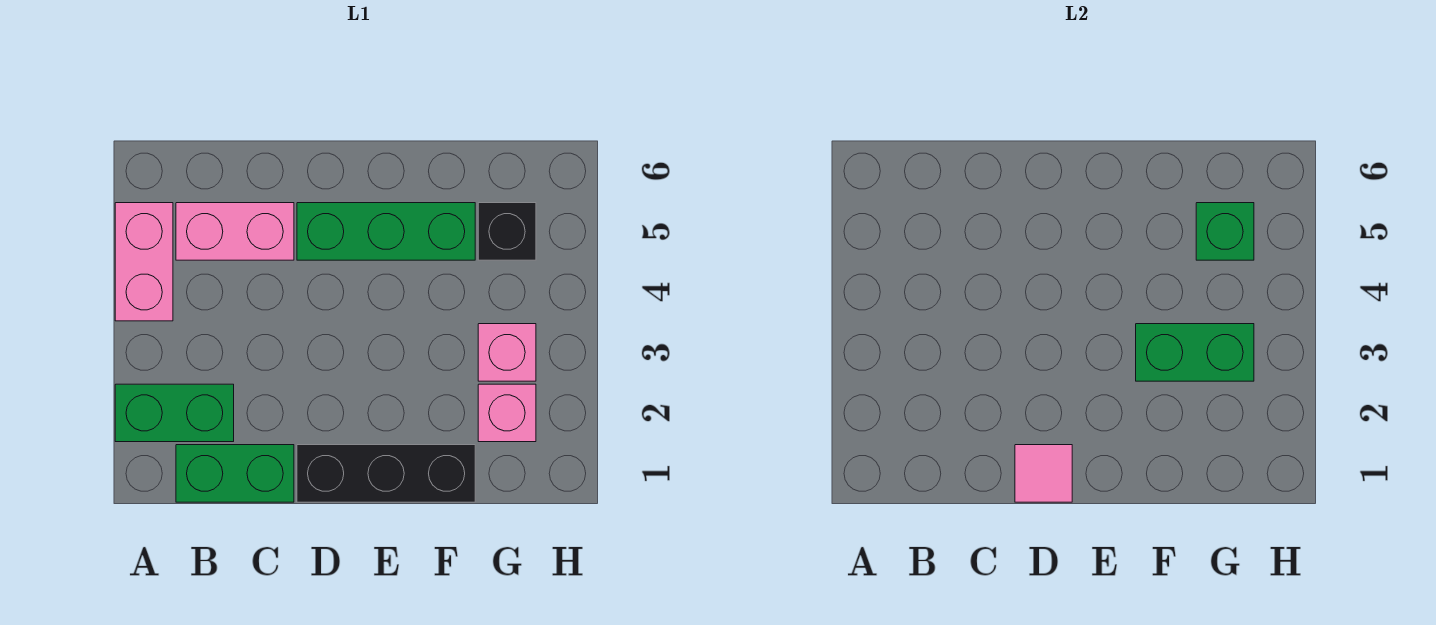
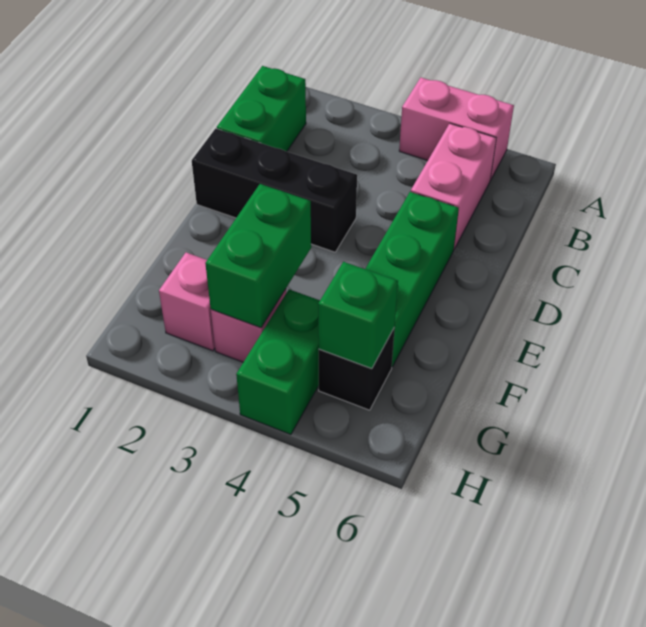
green 1x2 brick [115,384,234,442] -> green 1x2 brick moved to [236,289,320,435]
black 1x3 brick [297,445,475,502] -> black 1x3 brick turned to [192,128,357,252]
pink 1x1 tile [1015,445,1072,502] -> none

